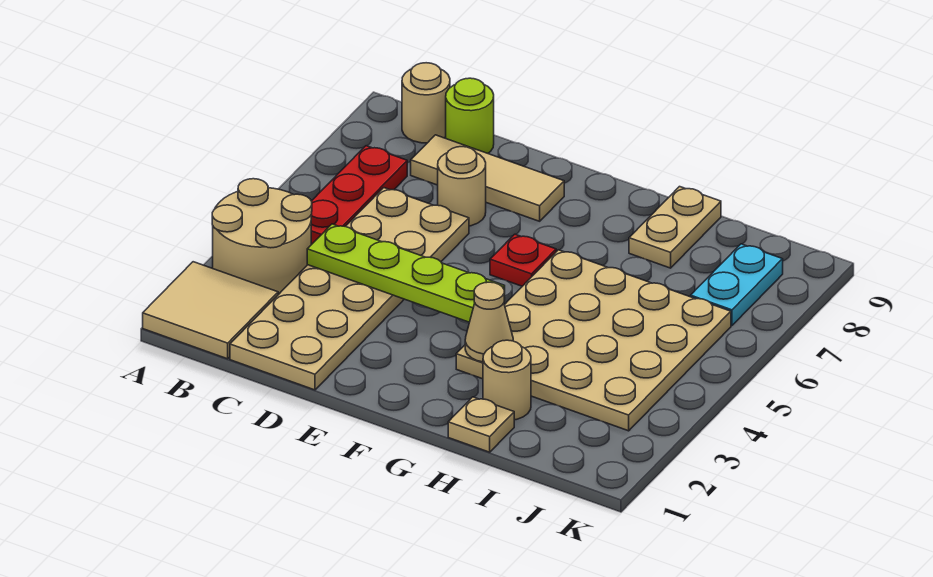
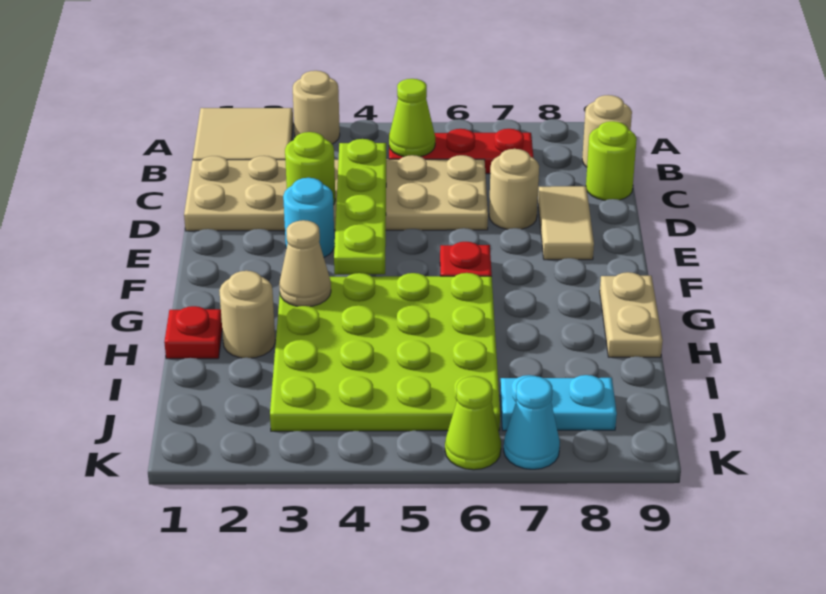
tan 2x2 round brick [212,179,312,294] -> tan 1x1 round brick [293,71,340,144]
none -> lime 1x1 cone [389,79,435,157]
tan 1x3 tile [411,135,564,221] -> tan 1x2 tile [538,186,594,260]
none -> lime 1x1 round brick [285,132,335,205]
none -> cyan 1x1 round brick [283,178,335,257]
tan 4x4 plate [456,250,731,431] -> lime 4x4 plate [270,273,500,431]
tan 1x1 plate [448,397,514,452] -> red 1x1 plate [164,306,222,359]
tan 1x2 plate [629,187,721,268] -> tan 1x2 plate turned to [600,272,663,357]
none -> lime 1x1 cone [445,376,501,470]
none -> cyan 1x1 cone [504,376,560,469]

